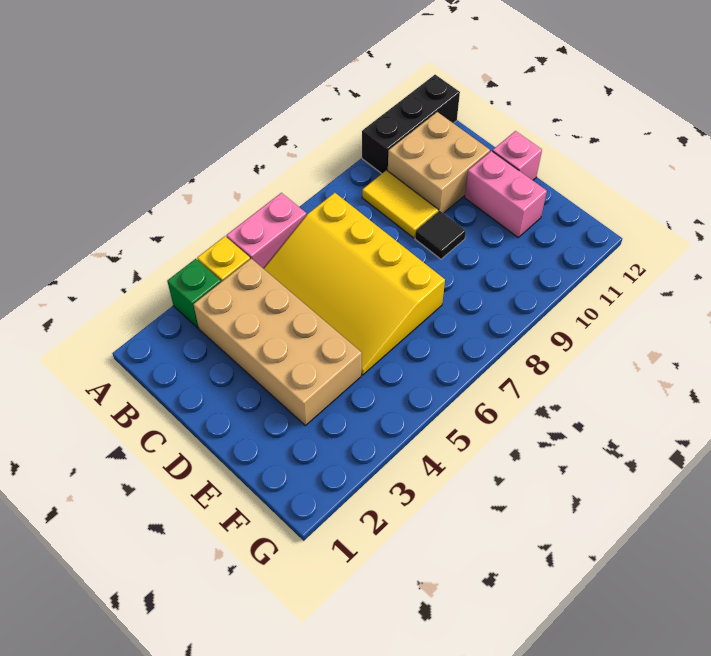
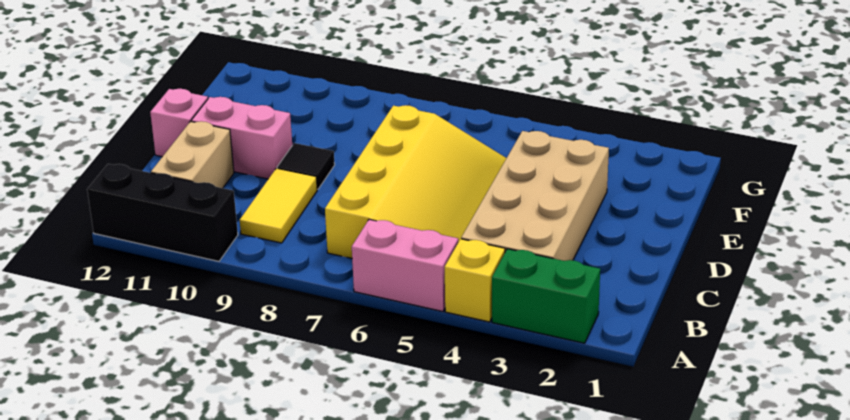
green 1x1 brick [167,259,221,328] -> green 1x2 brick [492,249,600,343]
tan 2x2 brick [388,112,490,213] -> tan 1x2 brick [151,121,234,188]
pink 1x2 brick [465,151,547,237] -> pink 1x2 brick turned to [191,97,292,179]

